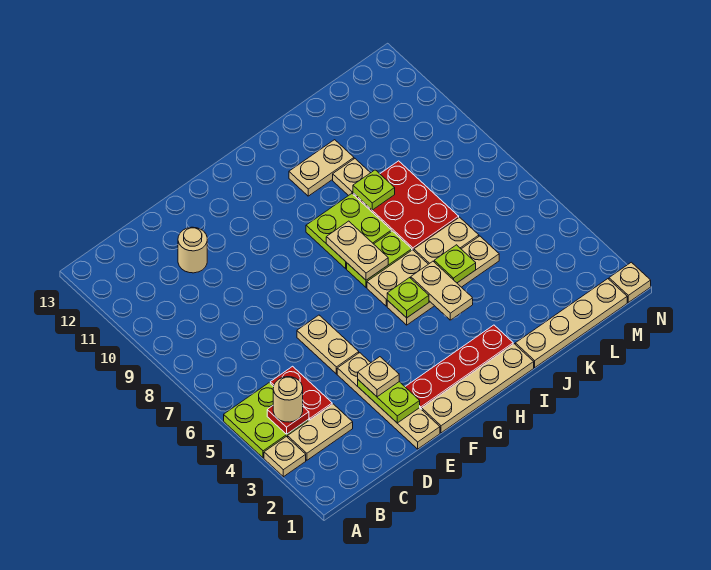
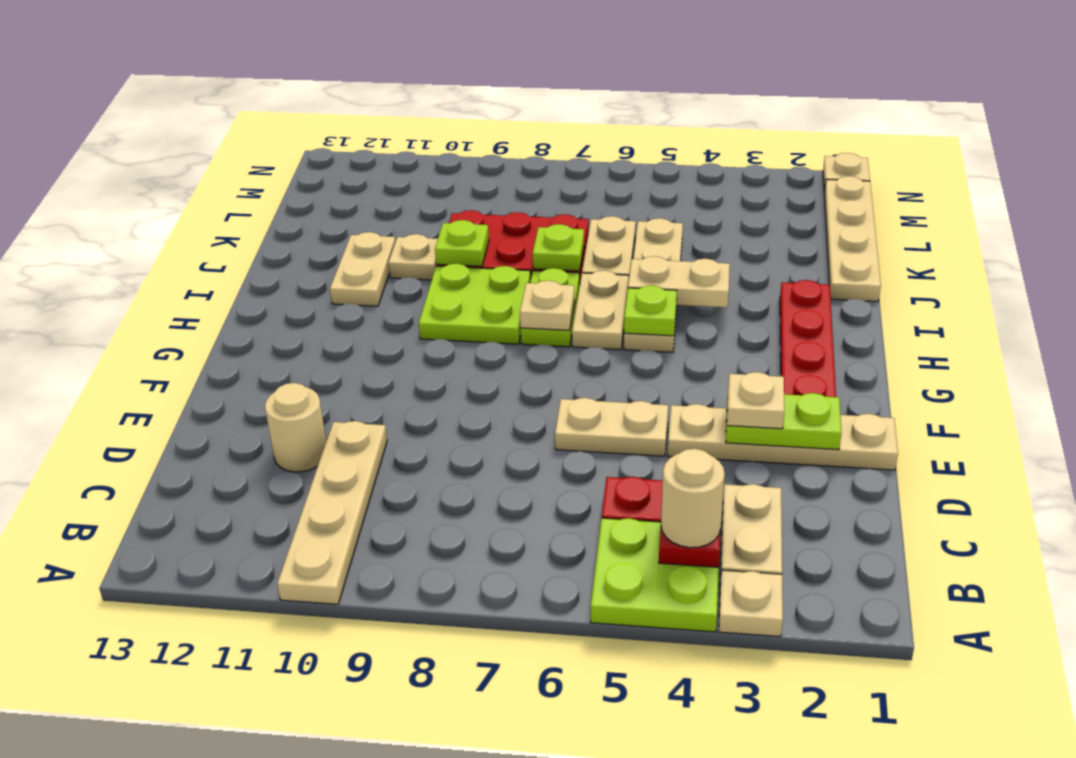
tan 1x4 plate [422,344,534,433] -> tan 1x4 plate moved to [277,421,387,604]
tan 1x2 plate [326,221,388,280] -> tan 1x1 plate [520,281,575,330]
lime 1x1 plate [434,245,476,283] -> lime 1x1 plate moved to [533,224,584,271]

